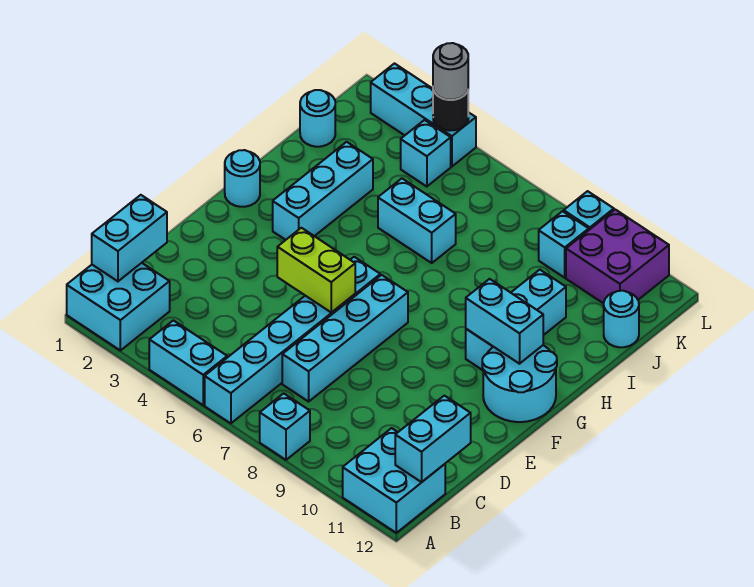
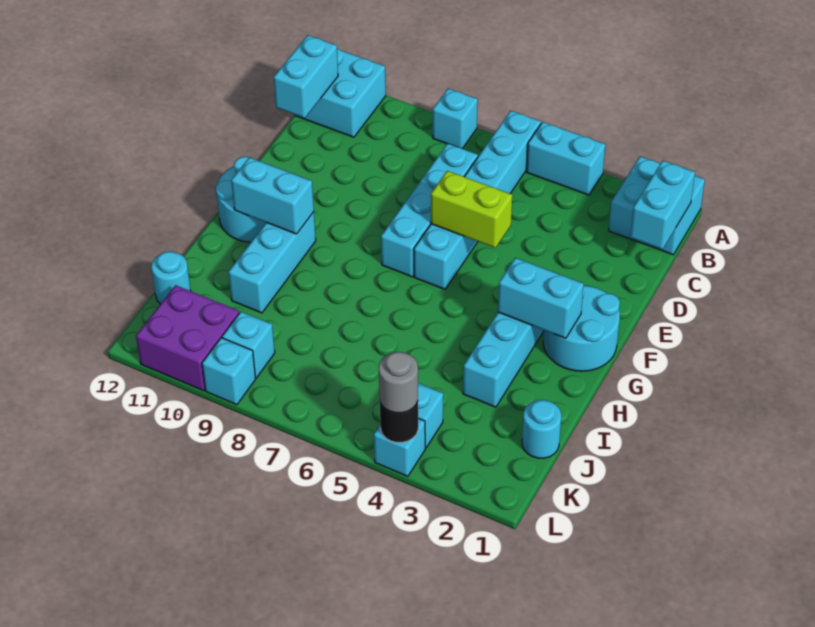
cyan 1x1 round brick [225,150,260,207] -> cyan 2x2 round brick [543,286,620,371]
cyan 1x2 brick [378,178,456,263] -> cyan 1x2 brick moved to [498,258,584,338]
cyan 1x3 brick [371,64,476,166] -> cyan 1x1 brick [374,418,425,476]

